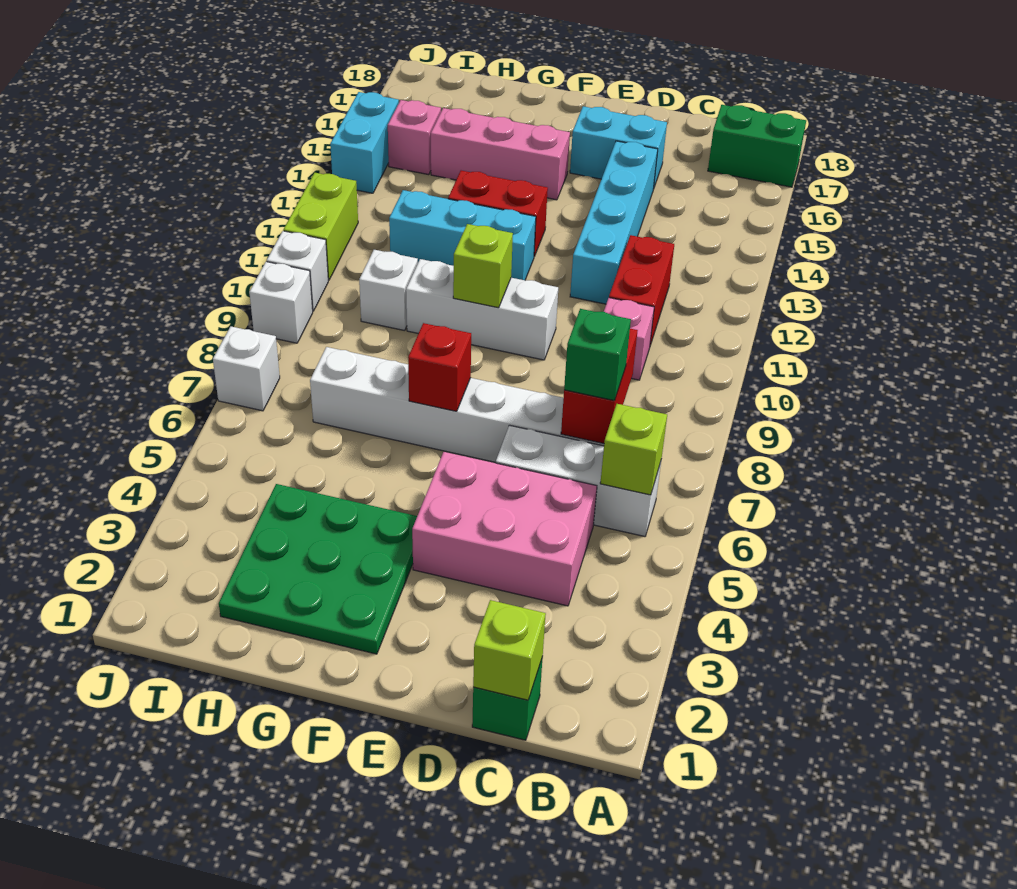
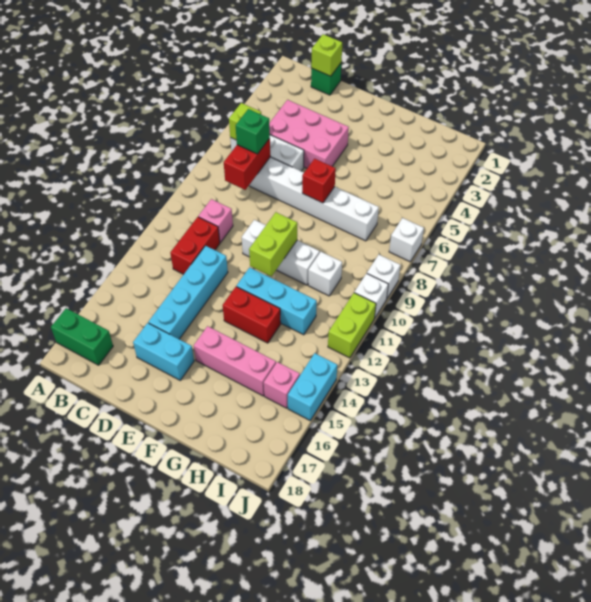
green 3x3 plate [219,484,417,654] -> none
lime 1x1 brick [453,224,513,308] -> lime 1x2 brick [249,212,297,276]

